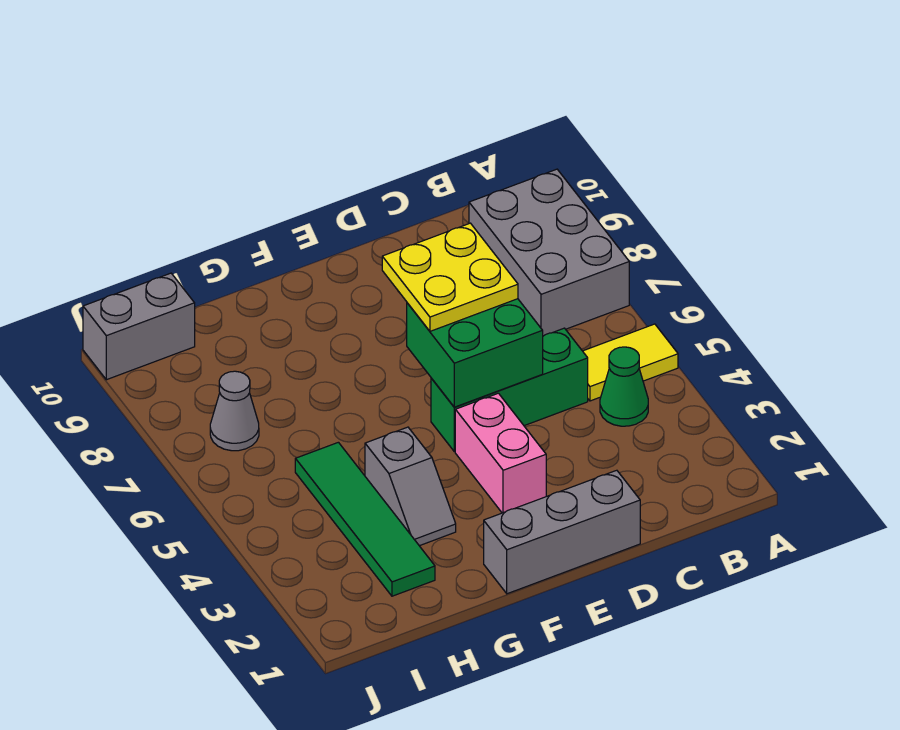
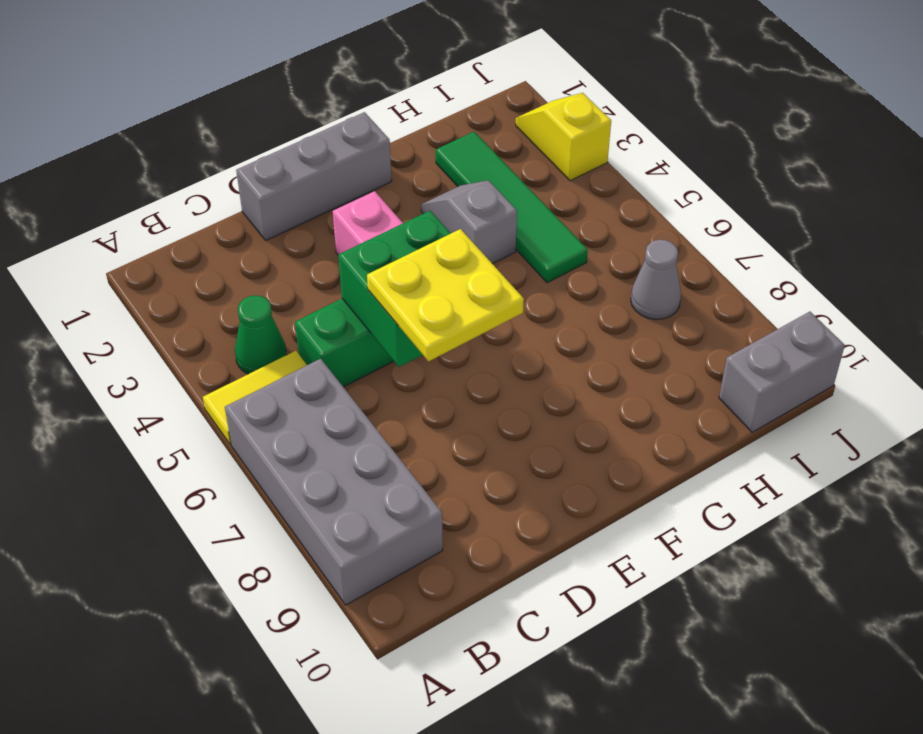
grey 2x3 brick [469,169,629,336] -> grey 2x4 brick [225,359,443,605]
none -> yellow 1x2 slope [516,93,611,181]

